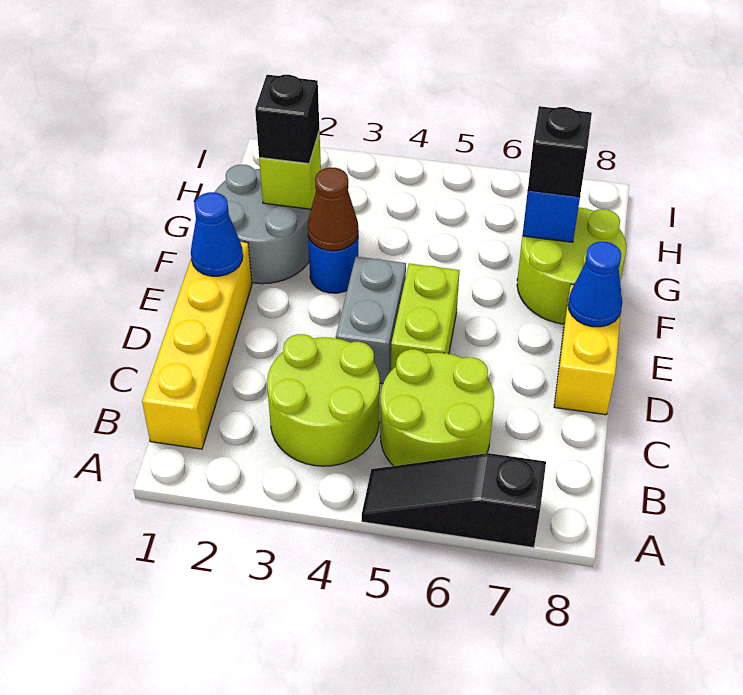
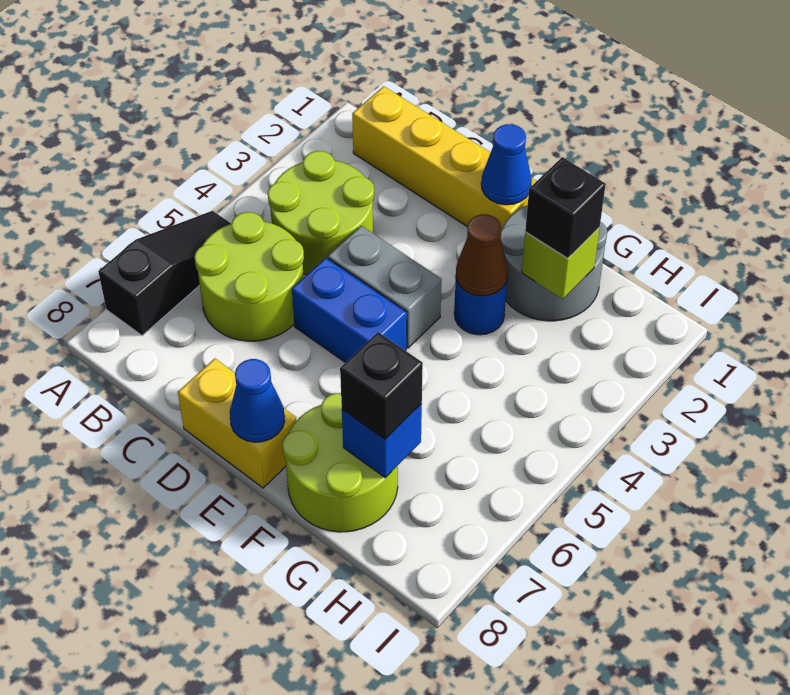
lime 1x2 brick [391,264,460,370] -> blue 1x2 brick [292,258,407,363]

